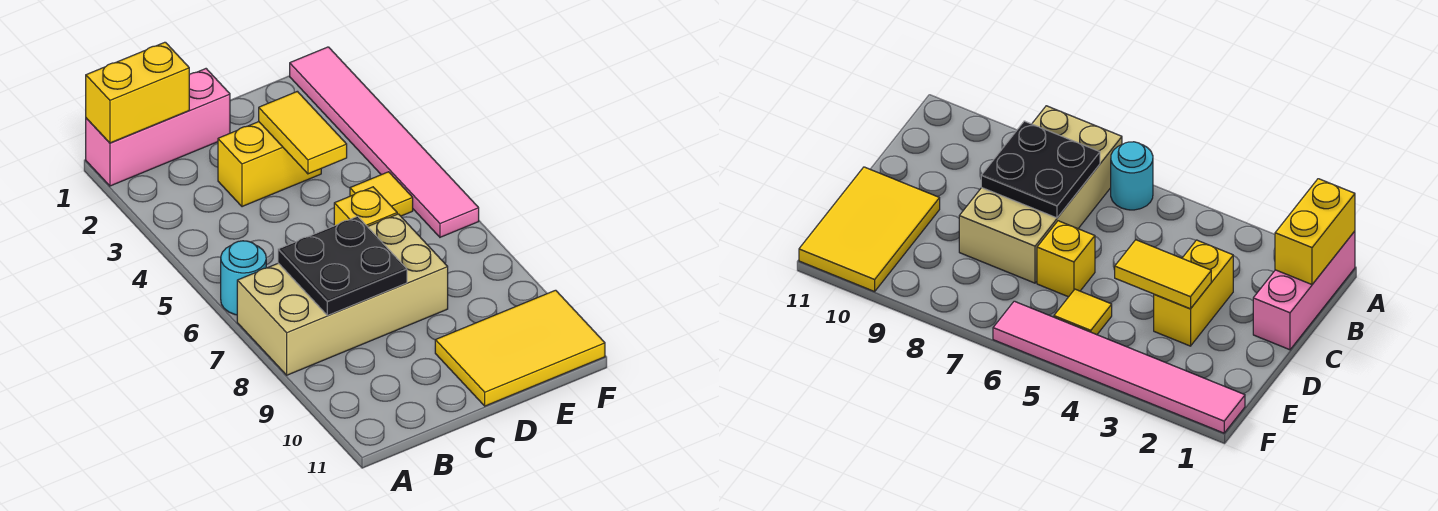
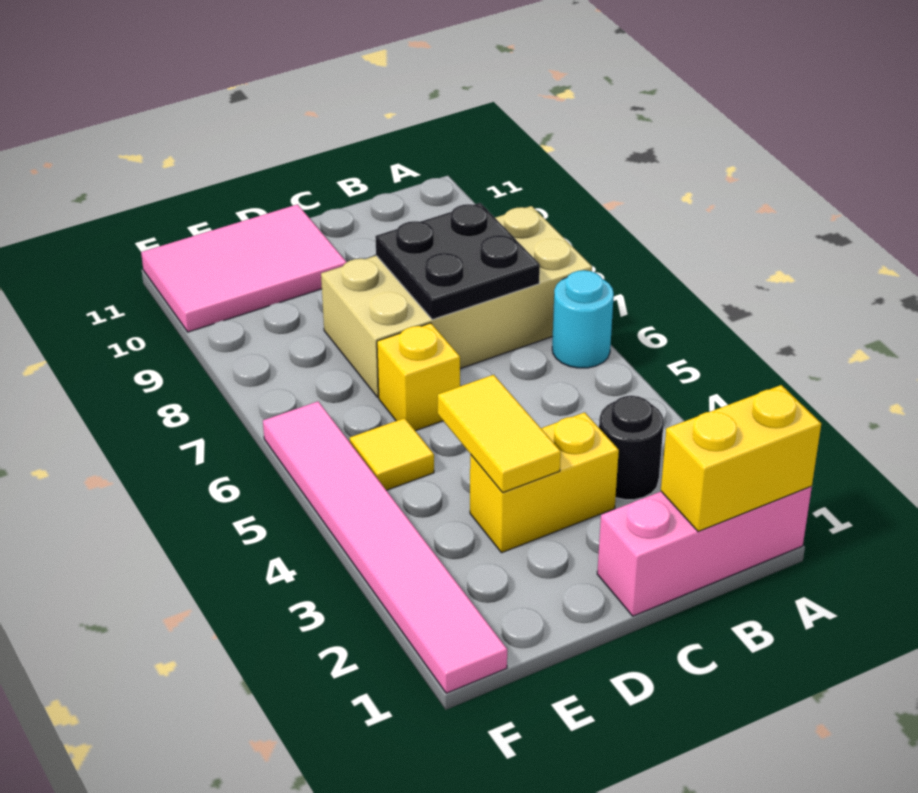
none -> black 1x1 round brick [599,396,664,500]
yellow 2x3 tile [435,290,605,406] -> pink 2x3 tile [141,204,346,332]

